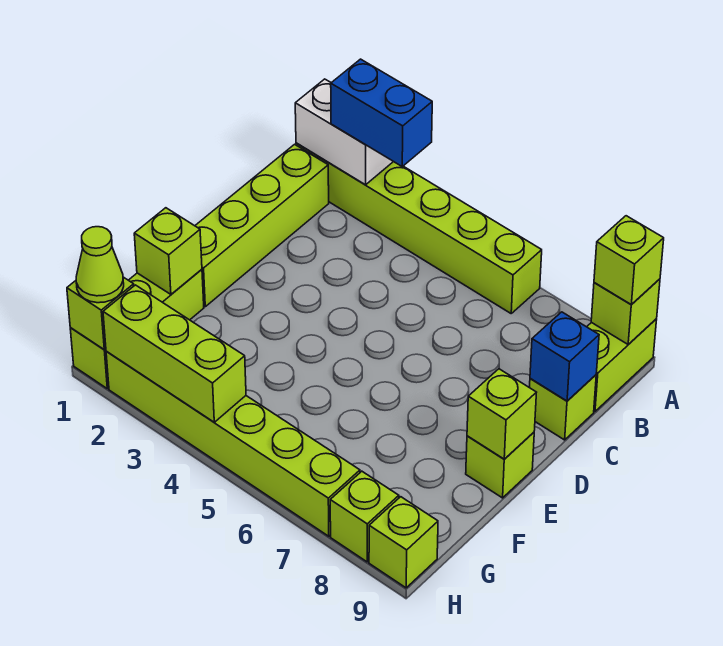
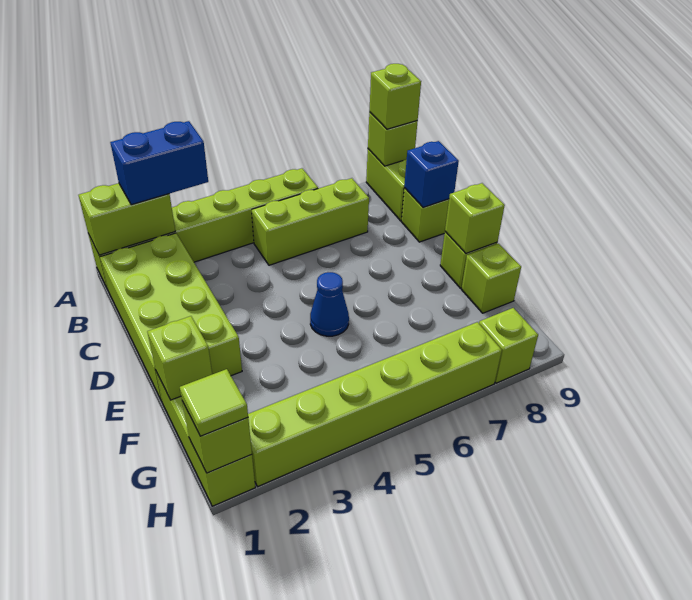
white 1x2 brick [295,79,393,185] -> lime 1x2 brick [79,183,175,255]
lime 1x4 brick [195,144,329,307] -> lime 2x4 brick [100,233,242,401]
none -> blue 1x1 cone [310,272,349,336]
lime 1x1 cone [76,227,124,303] -> lime 1x1 tile [180,369,248,436]
lime 1x3 brick [103,285,246,422] -> lime 1x3 brick moved to [252,178,369,265]
lime 1x1 brick [369,497,438,588] -> lime 1x1 brick moved to [461,244,521,313]

